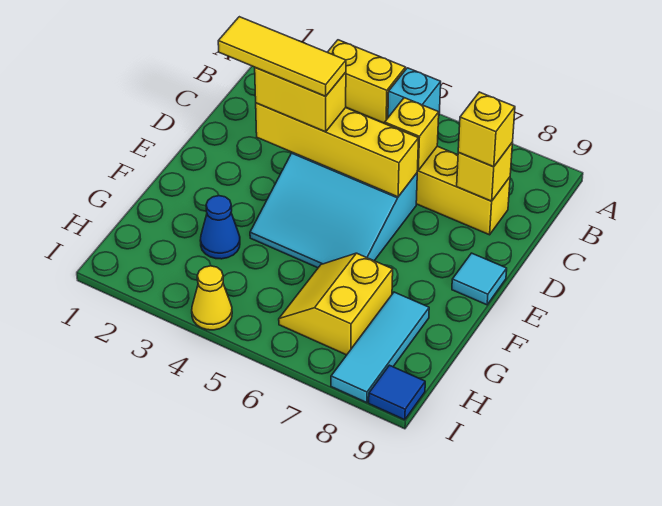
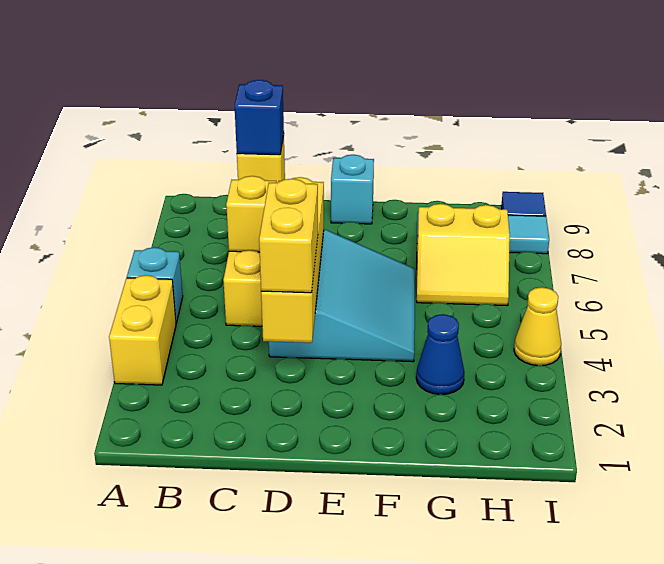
yellow 1x1 brick [458,92,515,167] -> blue 1x1 brick [235,80,284,155]
yellow 1x3 tile [218,17,346,96] -> none
cyan 1x1 tile [452,253,507,305] -> cyan 1x1 brick [331,155,374,224]

